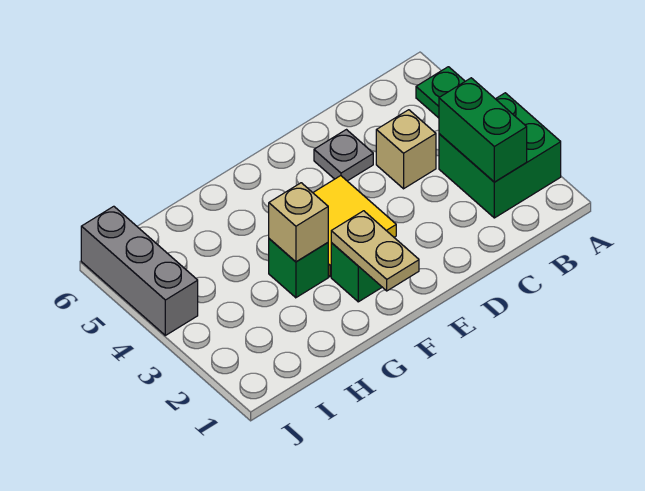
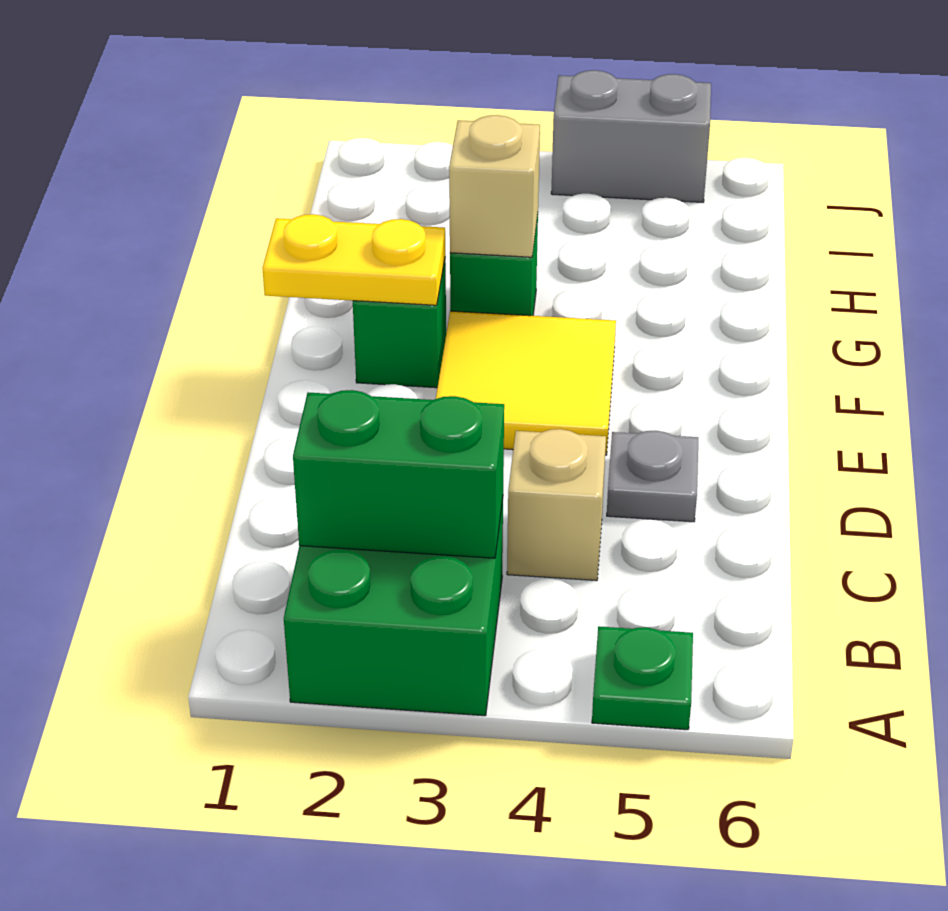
tan 1x2 plate [331,211,419,291] -> yellow 1x2 plate [262,214,445,305]
grey 1x3 brick [81,206,198,335] -> grey 1x2 brick [551,70,711,202]

